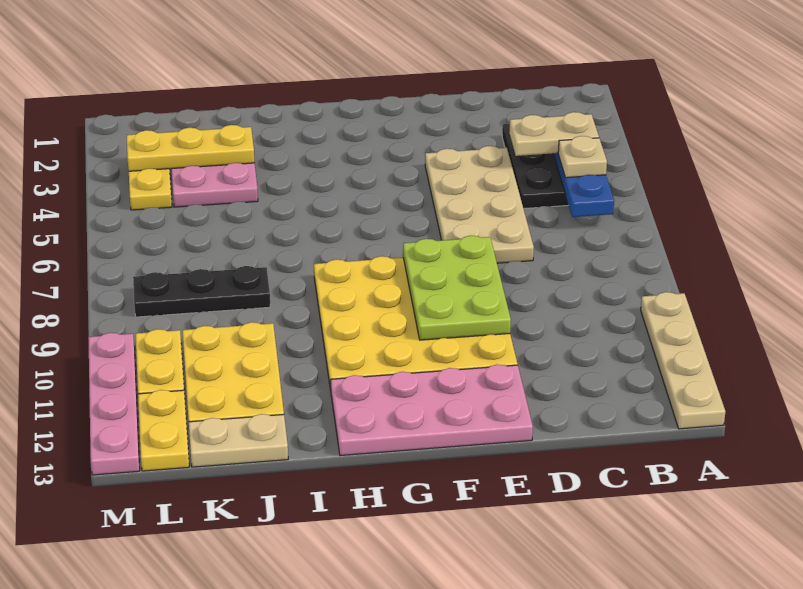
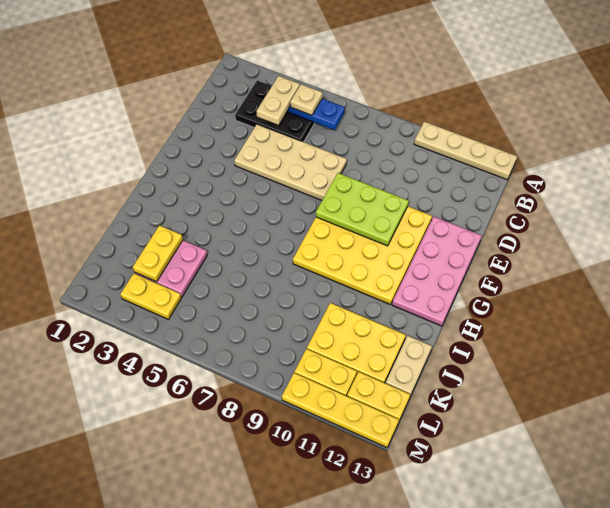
yellow 1x3 plate [126,125,255,171] -> yellow 1x2 plate [133,226,183,282]
black 1x3 plate [133,266,270,317] -> none
pink 1x4 plate [88,333,140,475] -> yellow 1x4 plate [282,373,399,447]

